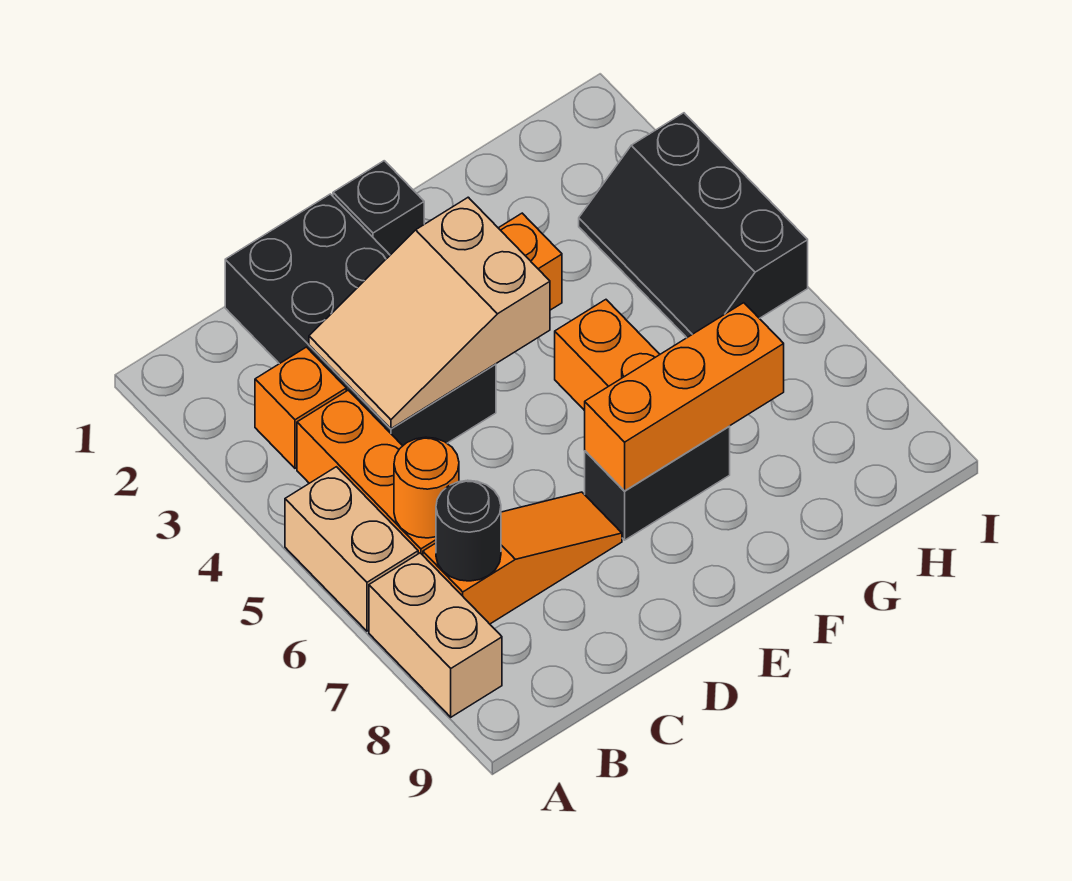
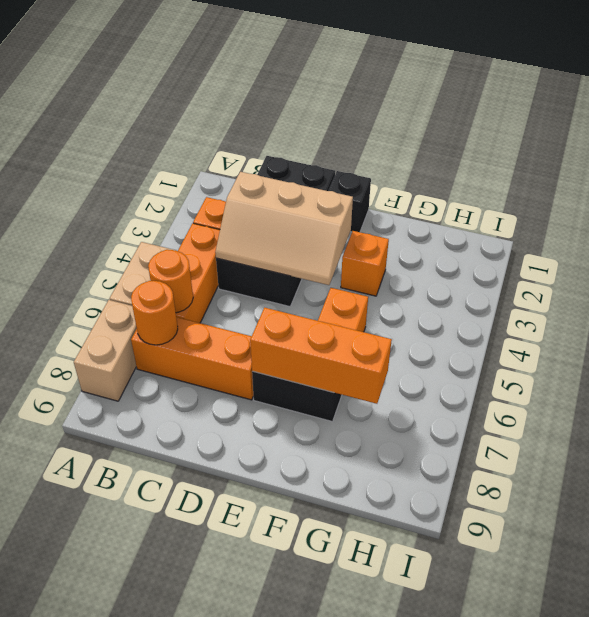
orange 1x3 slope [423,492,622,624] -> orange 1x3 brick [131,317,253,400]
black 1x1 round brick [436,480,501,581] -> orange 1x1 round brick [131,281,178,345]
tan 2x3 slope [309,197,550,429] -> tan 2x3 slope turned to [215,172,353,285]
black 2x3 slope [579,113,808,338] -> none

